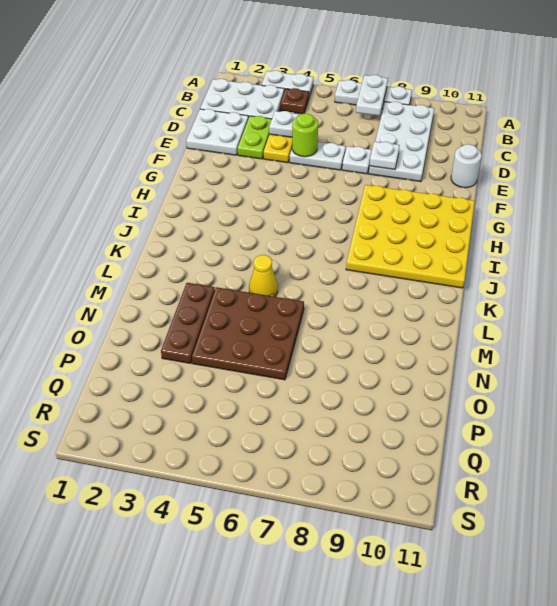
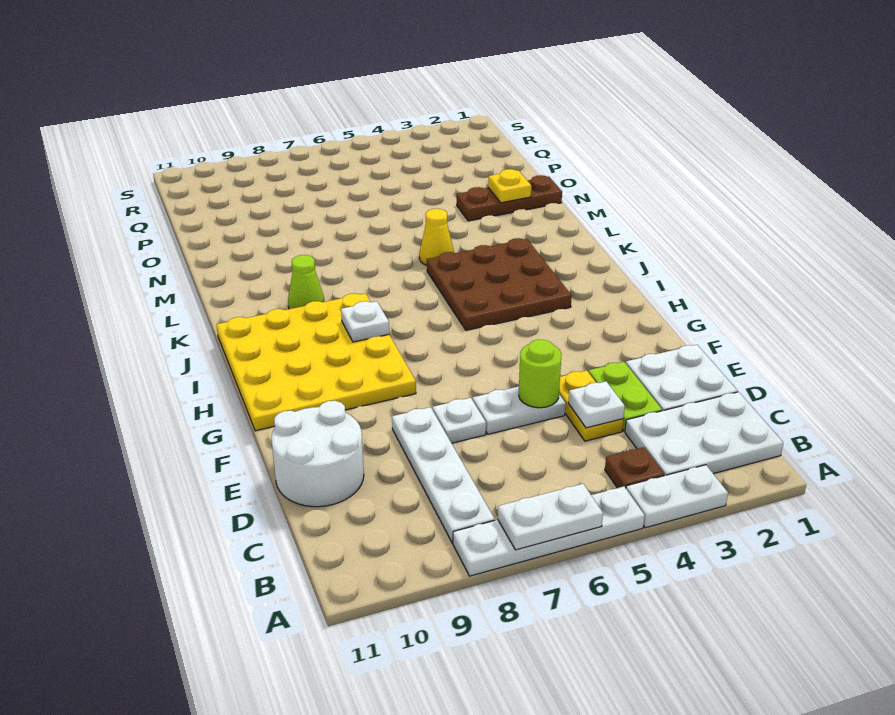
white 1x3 plate [335,80,412,109] -> white 1x4 plate [453,487,645,576]
white 1x2 plate [356,75,388,116] -> white 1x2 plate turned to [498,484,603,550]
white 2x4 plate [369,102,434,182] -> white 1x4 plate [392,407,495,543]
white 1x1 plate [370,142,400,170] -> white 1x1 plate moved to [341,301,389,342]
white 1x1 round brick [451,144,482,188] -> white 2x2 round brick [272,401,364,507]
none -> lime 1x1 cone [288,255,325,309]
brown 1x3 plate [161,283,215,363] -> brown 1x3 plate turned to [457,175,562,221]
brown 3x3 plate [192,287,304,380] -> brown 3x3 plate moved to [427,238,572,330]
none -> yellow 1x1 plate [488,169,531,203]

